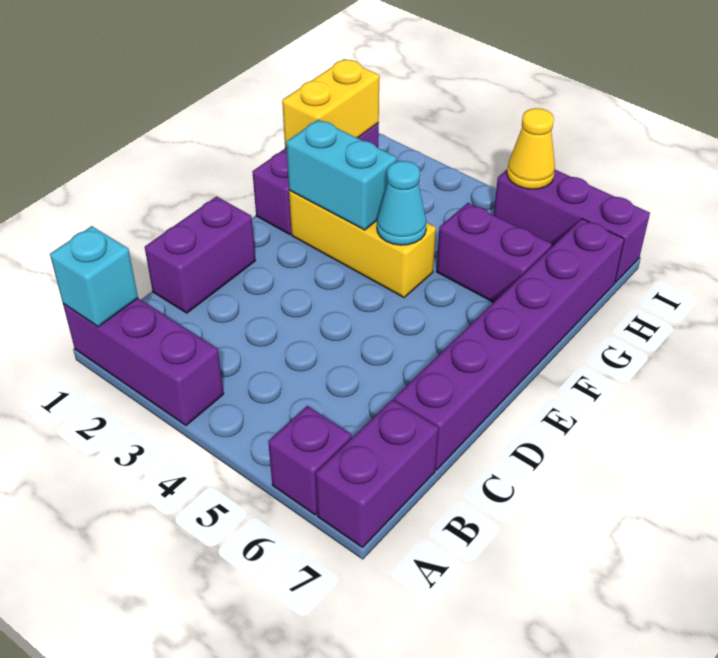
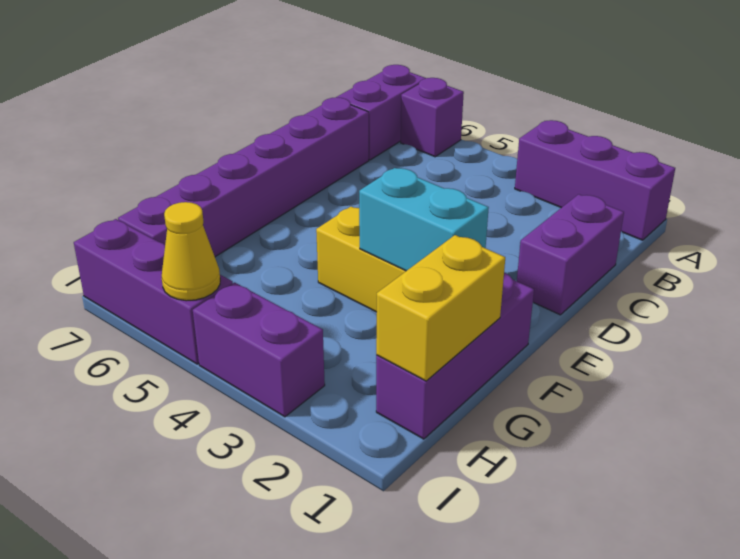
cyan 1x1 brick [50,226,138,327] -> none
cyan 1x1 cone [377,161,427,245] -> none
purple 1x2 brick [436,203,552,302] -> purple 1x2 brick moved to [193,282,325,417]

